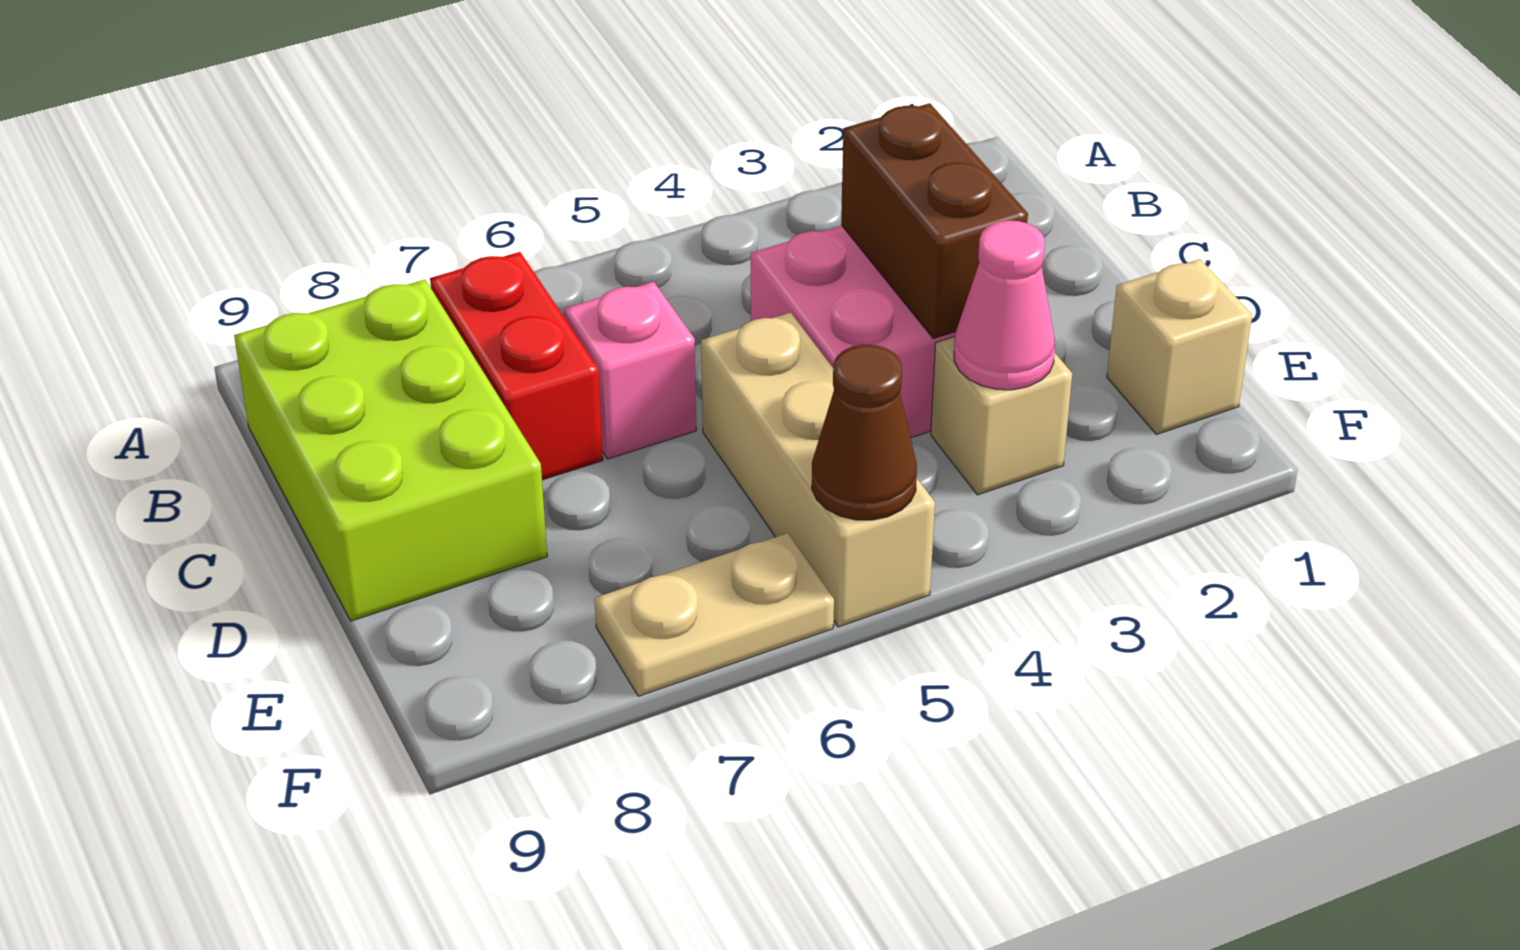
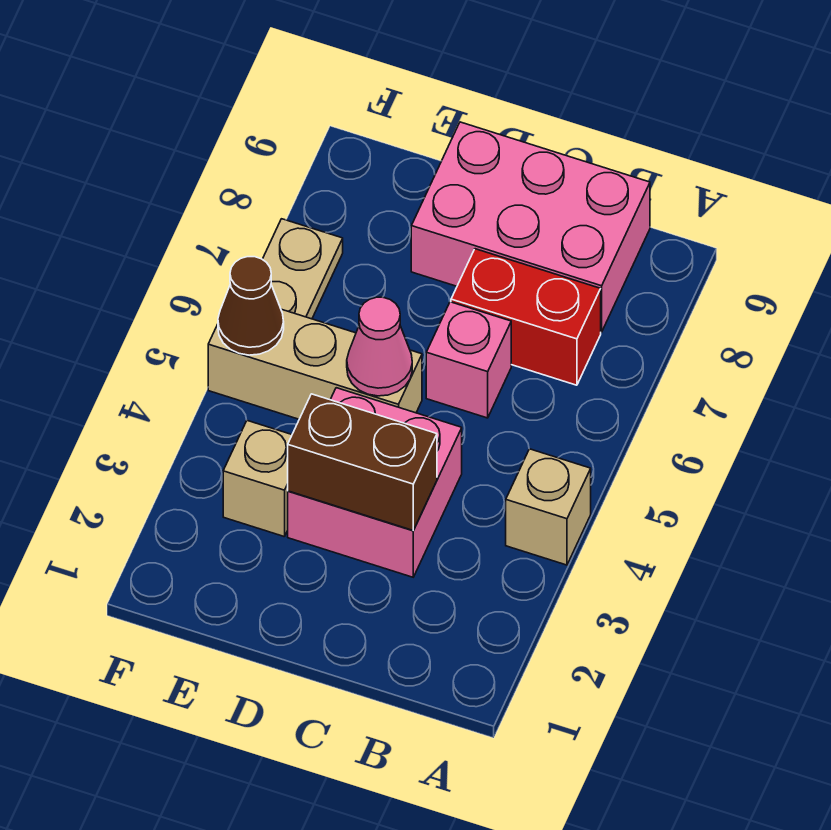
lime 2x3 brick [234,280,547,621] -> pink 2x3 brick [411,122,650,332]
tan 1x1 brick [1107,259,1252,434] -> tan 1x1 brick moved to [506,449,591,565]
pink 1x1 cone [954,221,1055,390] -> pink 1x1 cone moved to [347,297,412,396]

